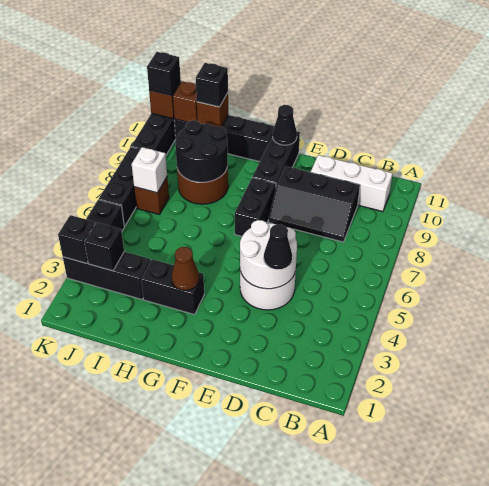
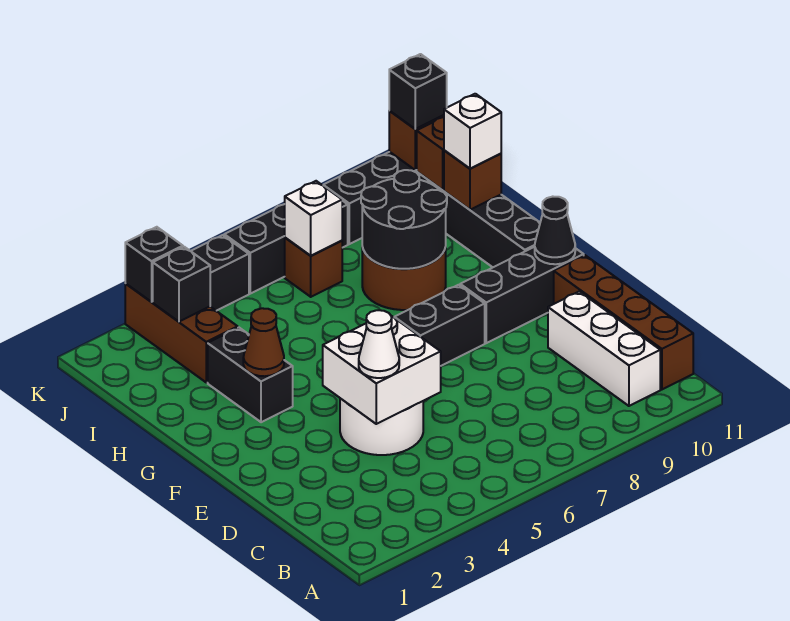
none -> brown 1x4 brick [554,255,693,389]
black 2x3 slope [269,166,360,242] -> none
white 2x2 round brick [240,220,297,289] -> white 2x2 brick [323,317,441,424]
black 1x1 cone [264,224,292,269] -> white 1x1 cone [359,310,399,378]
black 1x3 brick [63,252,151,299] -> brown 1x3 brick [125,284,238,383]
black 1x1 brick [196,63,228,107] -> white 1x1 brick [444,94,501,169]

